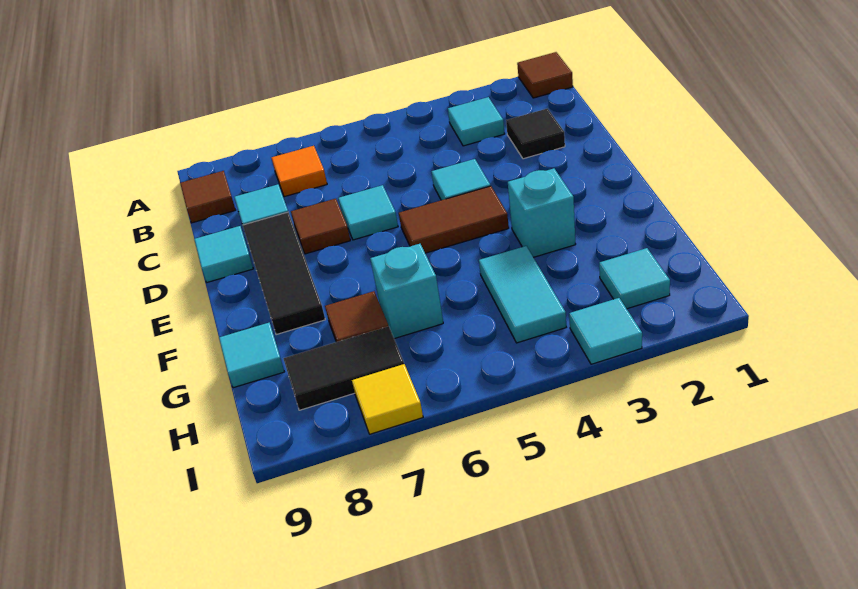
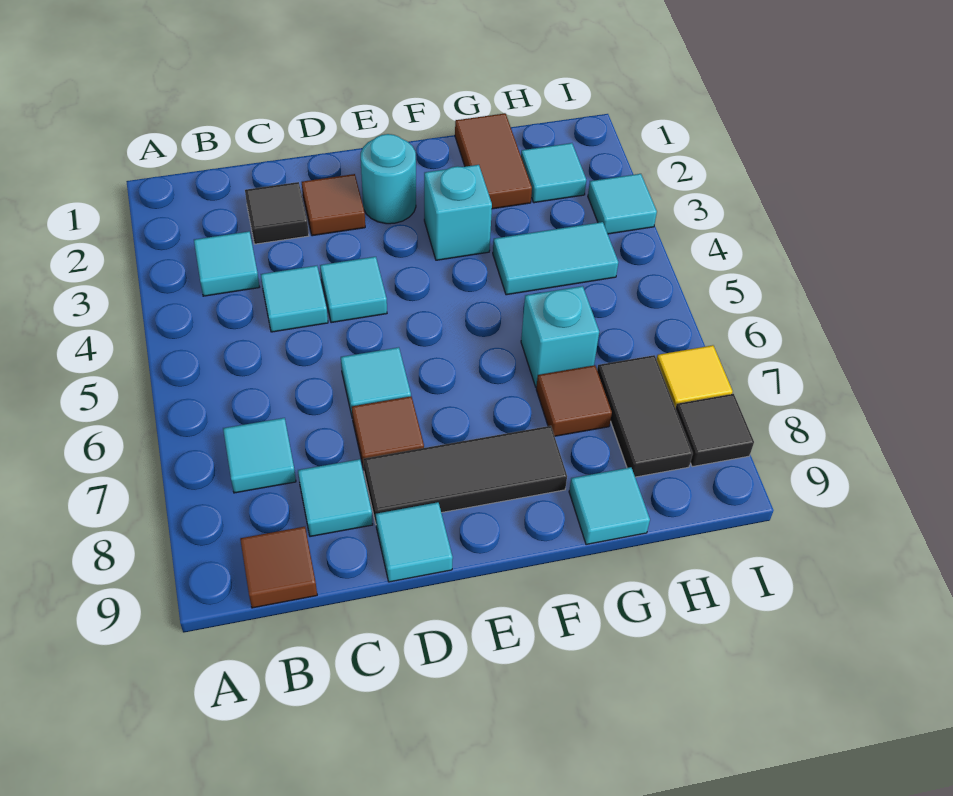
brown 1x1 tile [517,52,573,98] -> brown 1x1 tile moved to [302,174,365,236]
orange 1x1 tile [272,146,327,197] -> cyan 1x1 tile [223,418,296,493]
none -> cyan 1x1 tile [261,266,328,332]
none -> cyan 1x1 round brick [361,134,416,224]
brown 1x2 tile [399,186,509,253] -> brown 1x2 tile moved to [455,113,532,209]
none -> black 1x1 tile [676,394,754,467]

